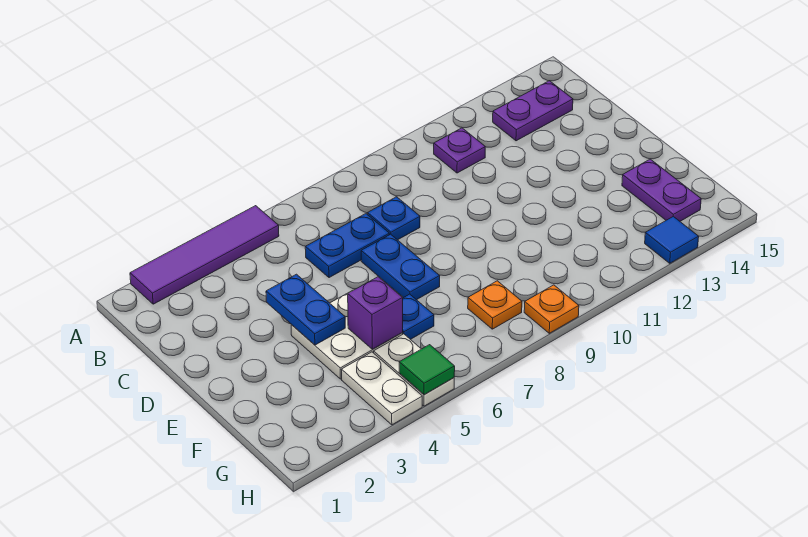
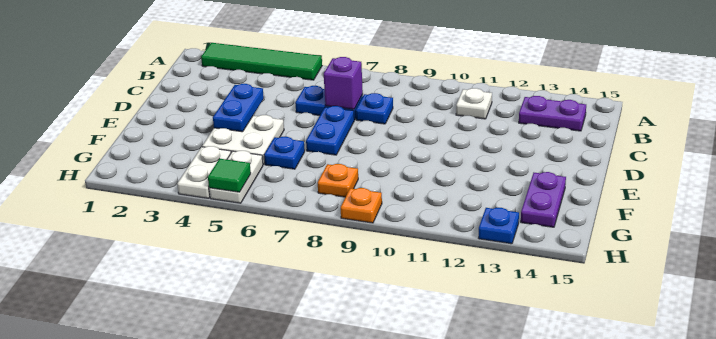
purple 1x4 tile [130,206,279,304] -> green 1x4 tile [201,43,322,80]
purple 1x1 plate [434,128,485,173] -> white 1x1 plate [456,88,492,119]
purple 1x1 brick [348,277,403,349] -> purple 1x1 brick moved to [324,57,363,109]
blue 1x1 tile [645,216,699,263] -> blue 1x1 plate [479,208,519,244]

